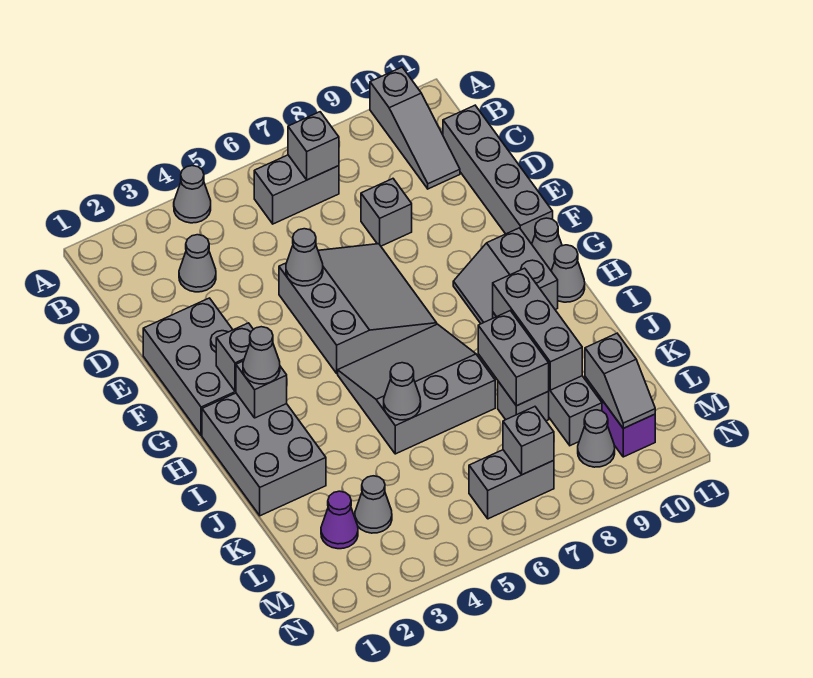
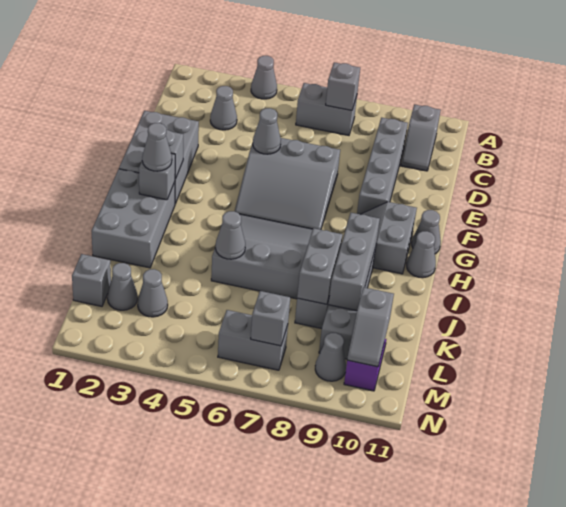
grey 1x3 slope [370,67,460,189] -> grey 1x2 slope [401,105,441,171]
grey 1x4 brick [443,105,553,244] -> grey 1x4 brick moved to [357,118,408,214]
grey 1x1 brick [361,179,412,246] -> grey 1x1 brick moved to [72,254,111,306]
grey 3x3 slope [279,244,437,373] -> grey 3x3 slope turned to [235,138,340,230]
purple 1x1 cone [321,491,358,549] -> grey 1x1 cone [107,263,137,310]

